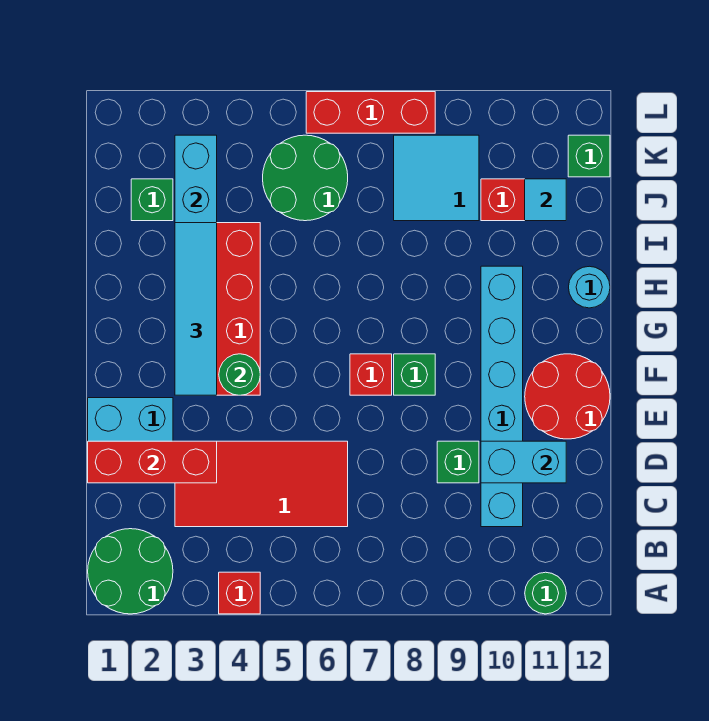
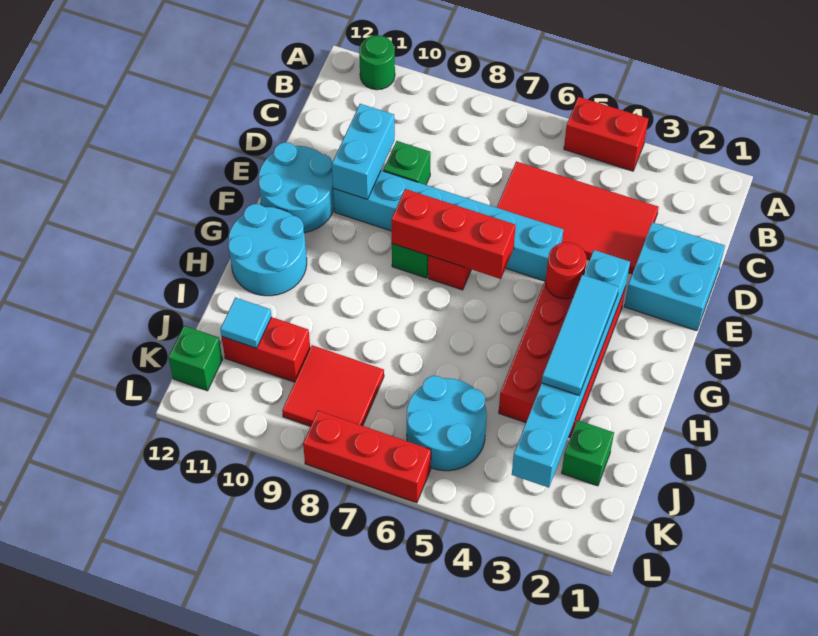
green 2x2 round brick [88,529,173,614] -> none
red 1x1 brick [219,572,260,614] -> red 1x2 brick [564,97,648,171]
cyan 1x6 brick [481,266,523,527] -> cyan 1x6 brick turned to [333,171,563,281]
red 1x3 brick [88,441,217,483] -> red 1x3 brick moved to [391,189,516,279]
cyan 1x2 brick [481,441,566,483] -> cyan 1x2 brick turned to [332,104,395,199]
red 2x2 round brick [525,354,610,439] -> cyan 2x2 round brick [259,142,334,233]
cyan 1x4 tile [175,223,217,395] -> cyan 1x3 tile [542,275,619,395]
green 1x1 round brick [219,354,260,395] -> red 1x1 round brick [546,242,587,299]
cyan 1x1 round brick [569,266,610,308] -> cyan 2x2 round brick [228,204,307,296]
green 2x2 round brick [263,135,348,221] -> cyan 2x2 round brick [407,376,487,471]
cyan 2x2 tile [394,135,479,221] -> red 2x2 tile [282,345,384,426]

